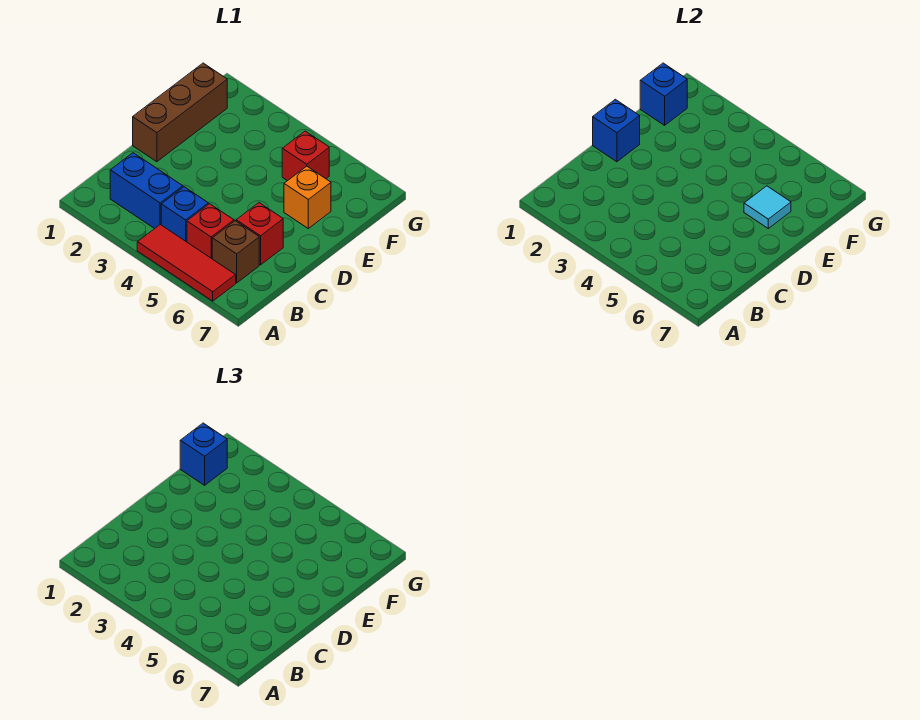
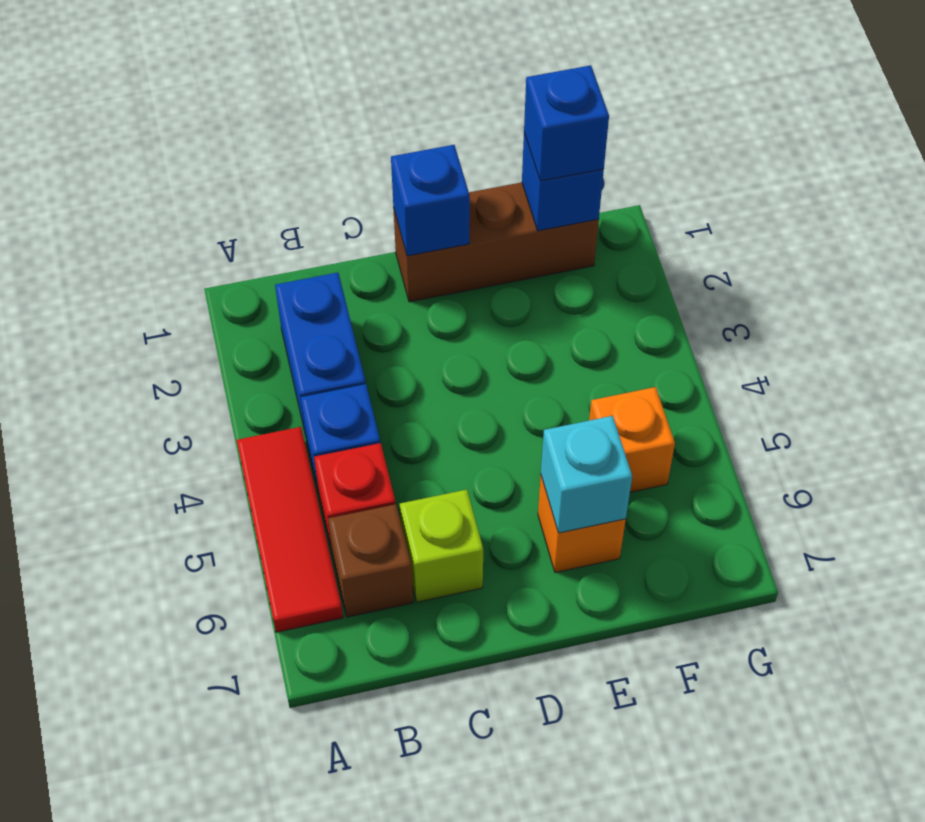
red 1x1 brick [236,203,283,265] -> lime 1x1 brick [400,490,483,602]
cyan 1x1 tile [744,186,791,228] -> cyan 1x1 brick [541,416,632,533]
red 1x1 brick [282,131,329,181] -> orange 1x1 brick [589,387,675,492]

